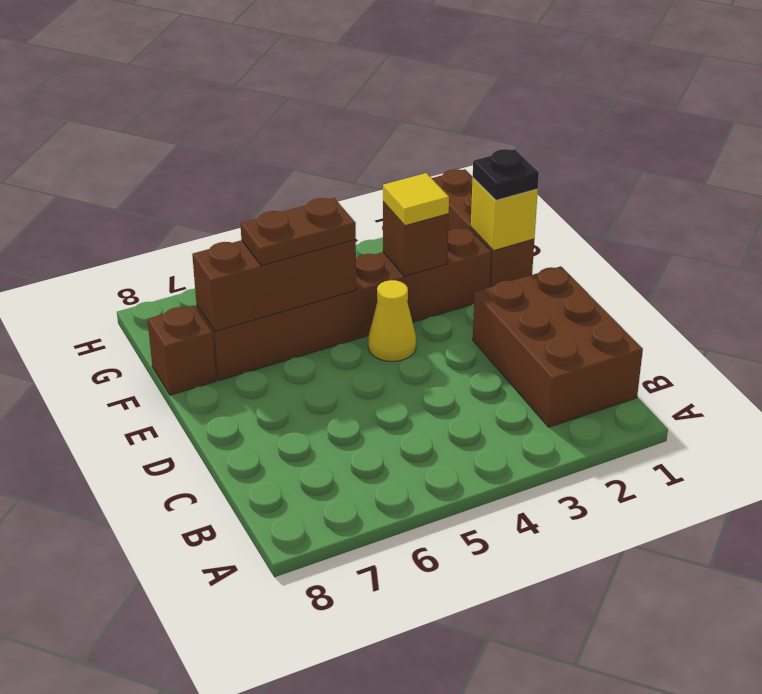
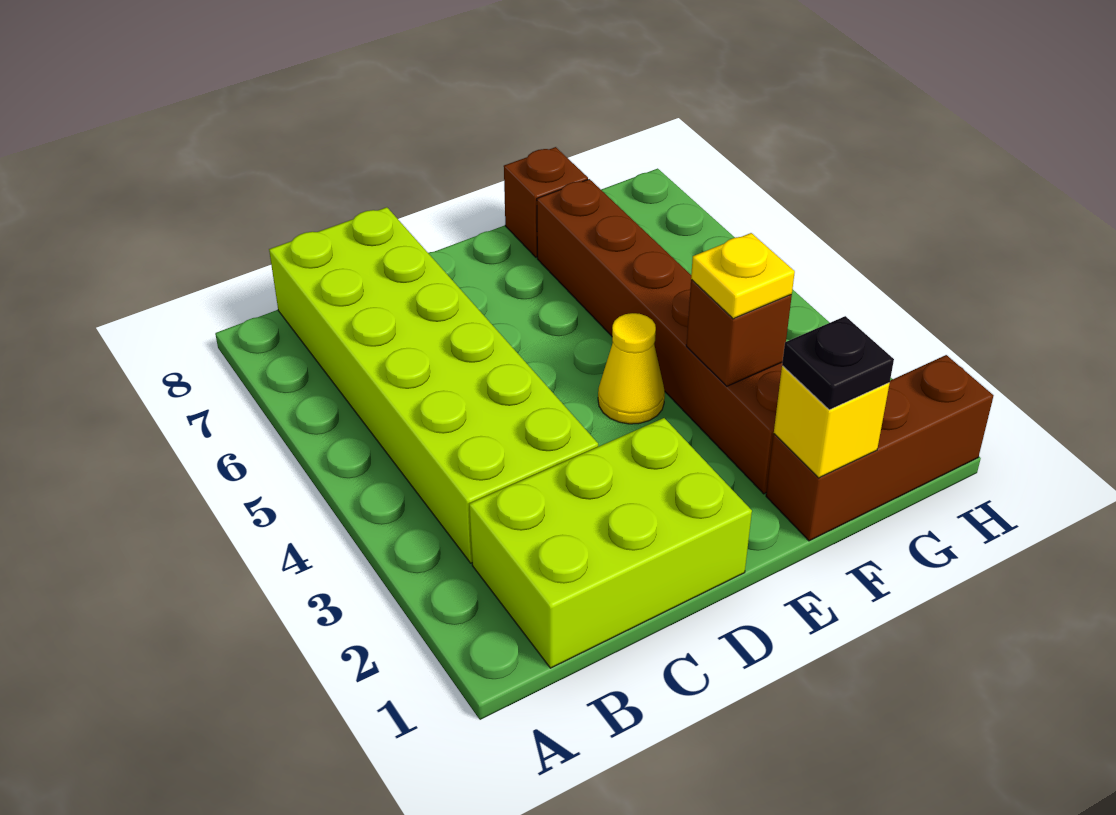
brown 2x3 brick [473,266,643,427] -> lime 2x3 brick [469,418,752,668]
none -> lime 2x6 brick [269,207,598,563]
yellow 1x1 tile [383,173,449,226] -> yellow 1x1 plate [691,233,795,319]
brown 1x3 brick [192,240,356,331] -> none
brown 1x2 plate [240,198,356,266] -> none

